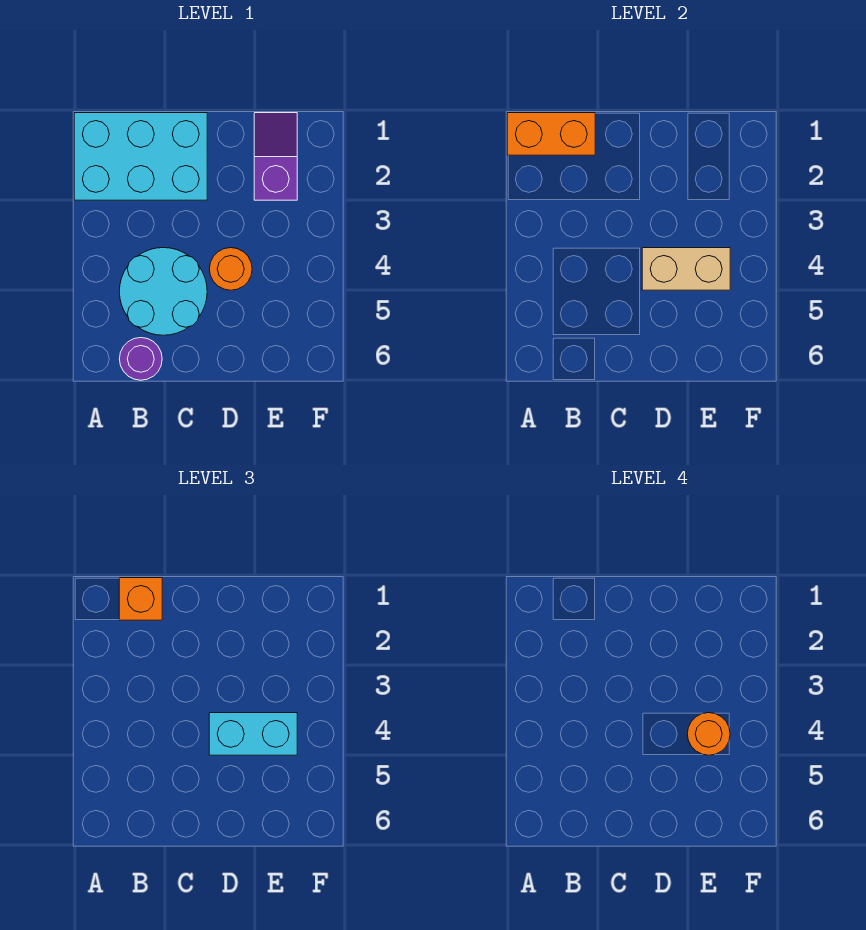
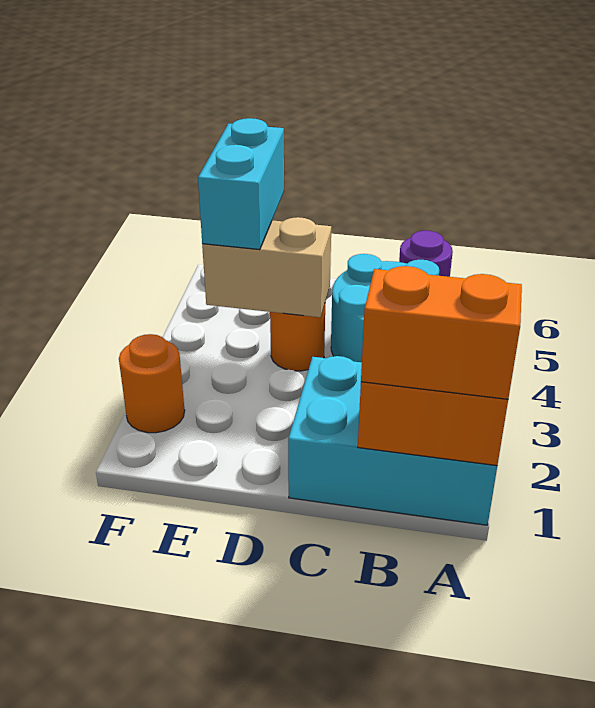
orange 1x1 brick [119,578,162,620] -> orange 1x2 brick [361,266,522,399]
cyan 1x2 brick [209,713,297,755] -> cyan 1x2 brick turned to [198,118,284,250]
purple 1x2 slope [254,113,297,200] -> none
orange 1x1 round brick [687,713,730,755] -> orange 1x1 round brick moved to [119,334,185,433]

